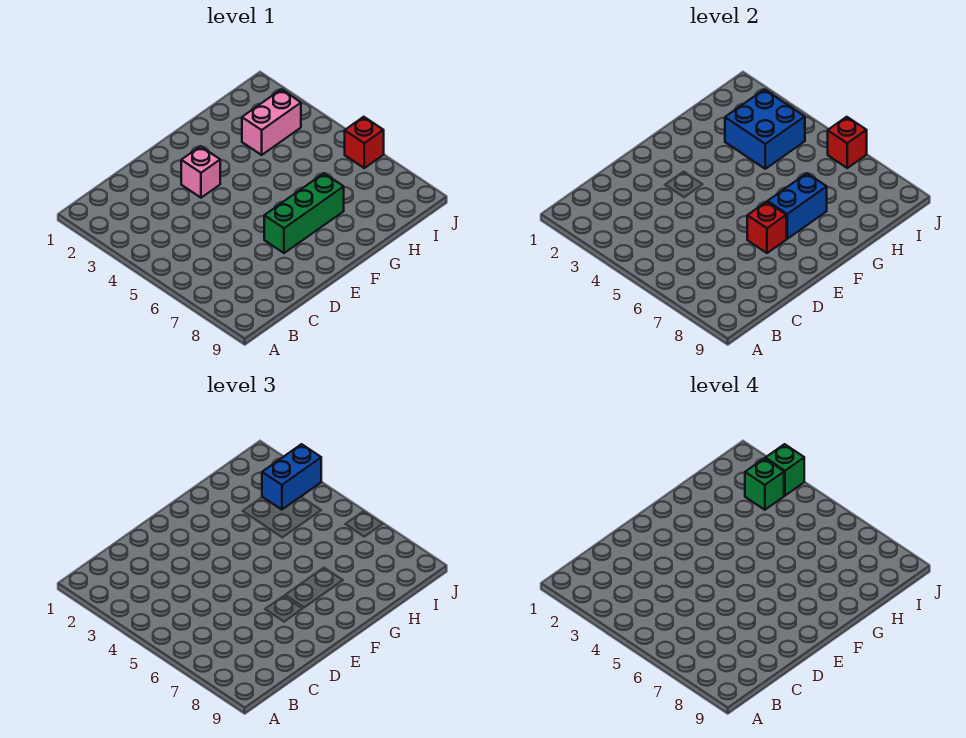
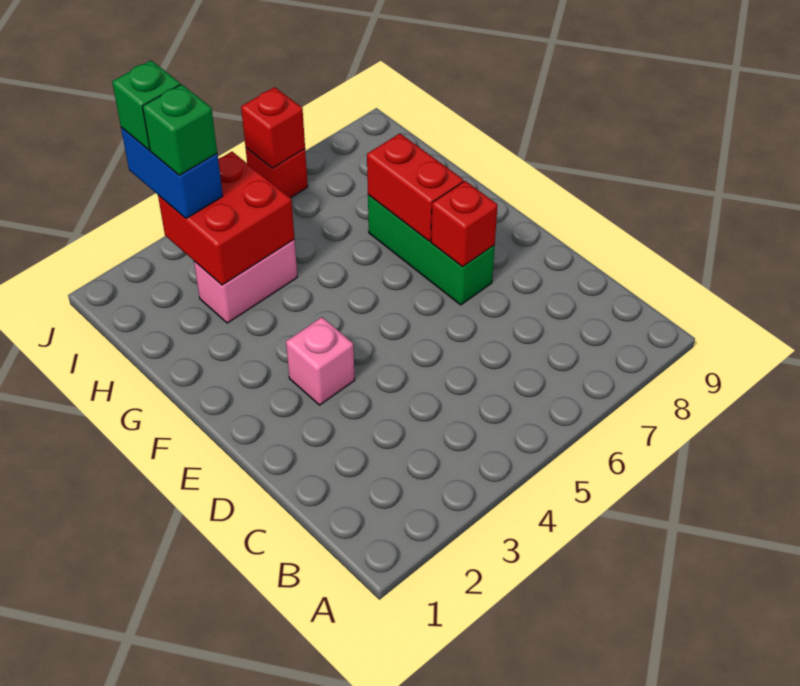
blue 1x2 brick [768,173,827,239] -> red 1x2 brick [367,134,463,241]
pink 1x2 brick [242,89,301,155] -> pink 1x2 brick turned to [194,239,297,323]
blue 2x2 brick [725,89,805,169] -> red 2x2 brick [158,152,294,285]

